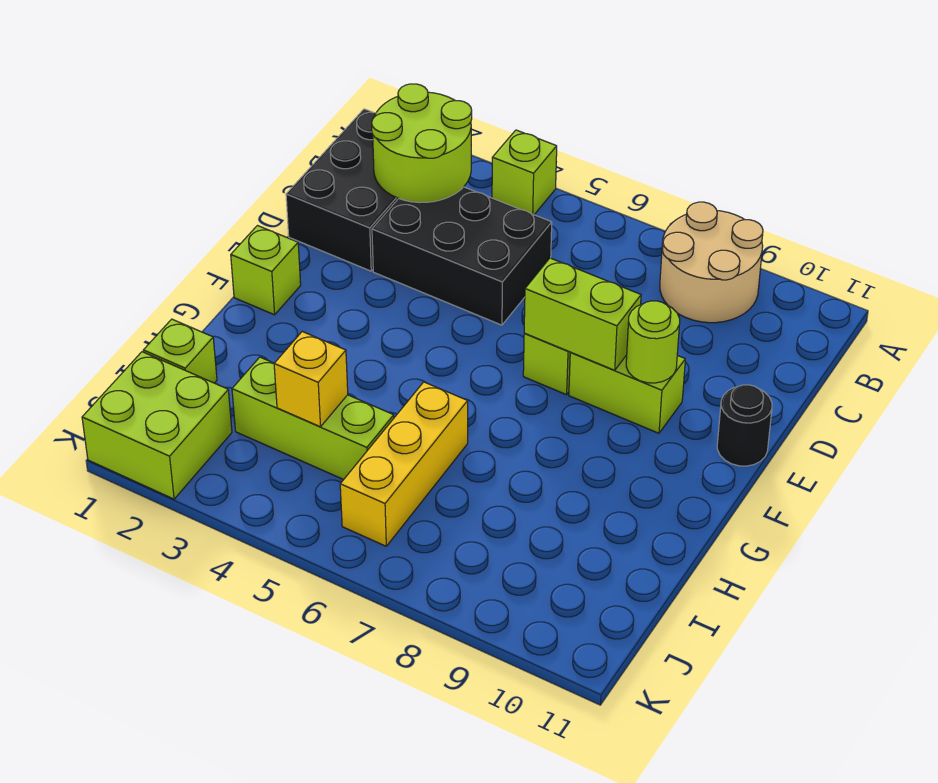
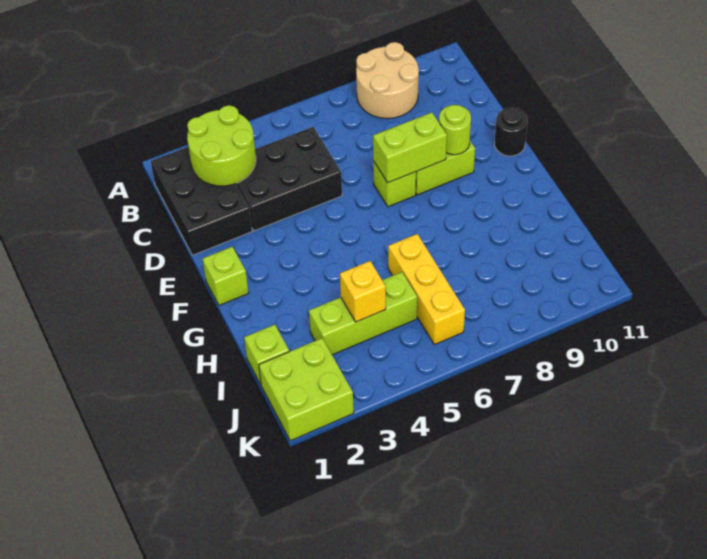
lime 1x1 brick [492,130,557,215] -> none

